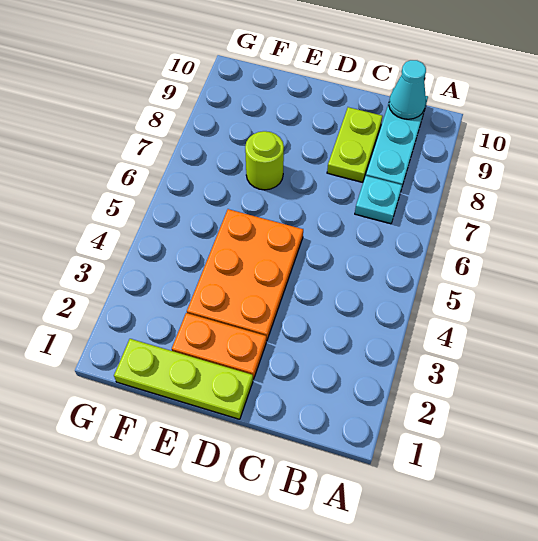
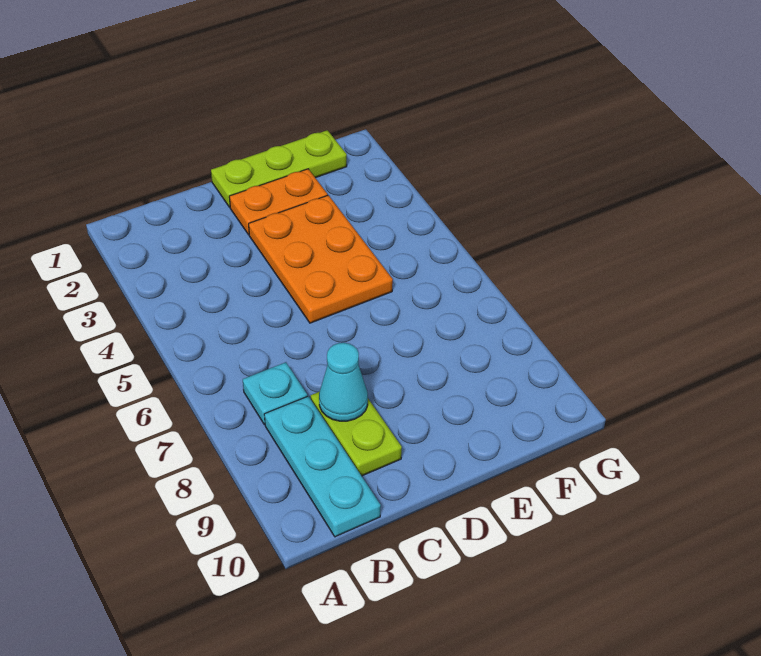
cyan 1x1 cone [389,60,426,119] -> cyan 1x1 cone moved to [319,343,368,421]
lime 1x1 round brick [245,131,284,190] -> none

